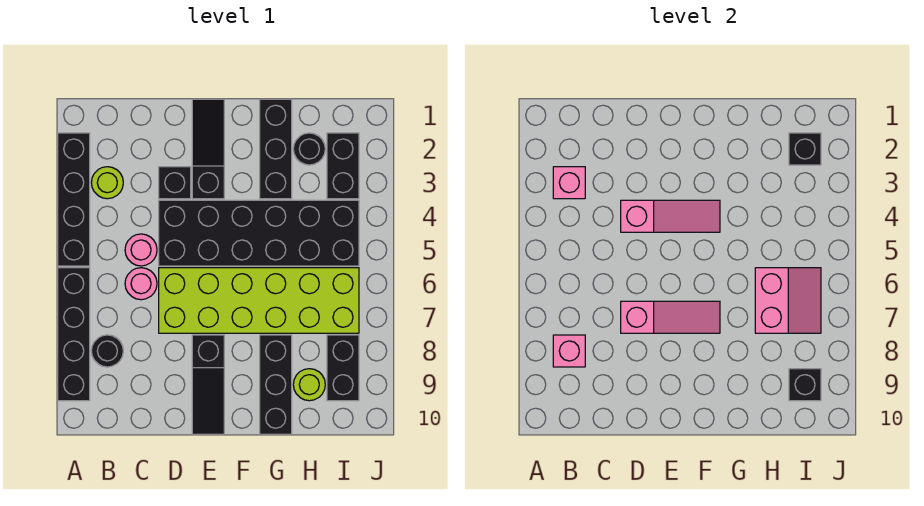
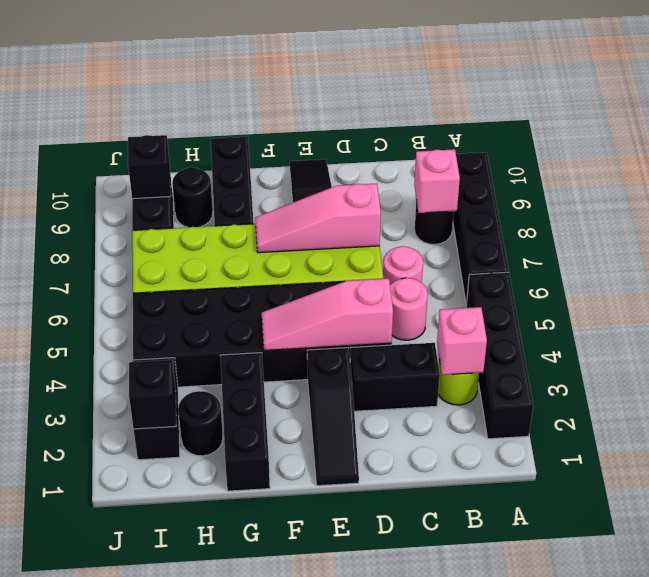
black 1x1 brick [159,167,191,199] -> black 1x2 brick [350,343,440,411]
pink 2x2 slope [755,268,821,333] -> none
lime 1x1 round brick [293,369,325,401] -> black 1x1 round brick [172,167,213,227]

